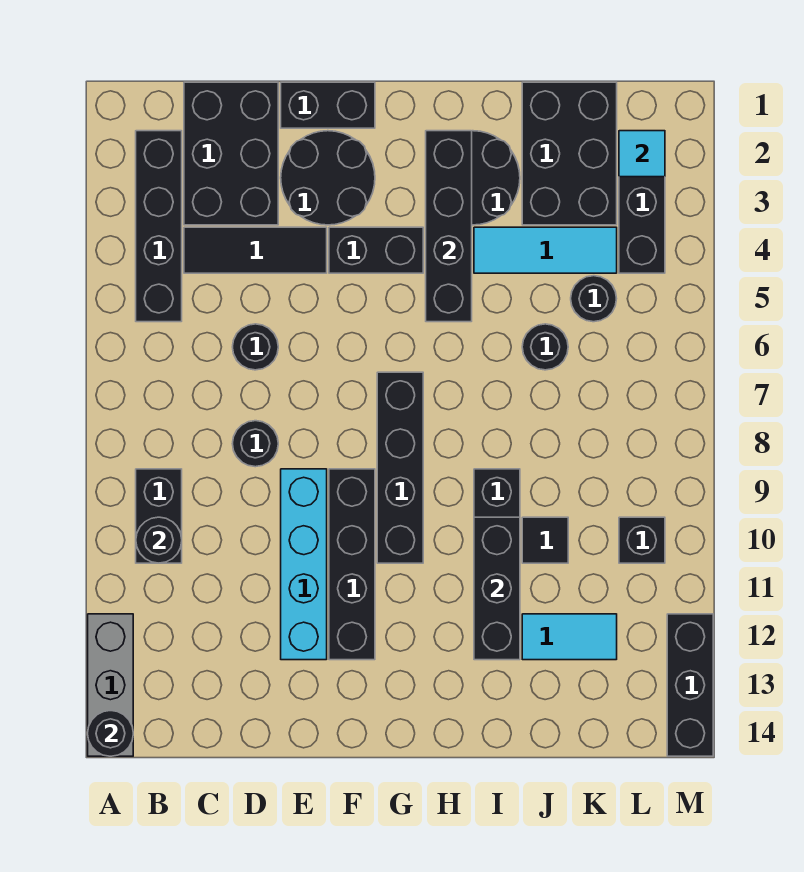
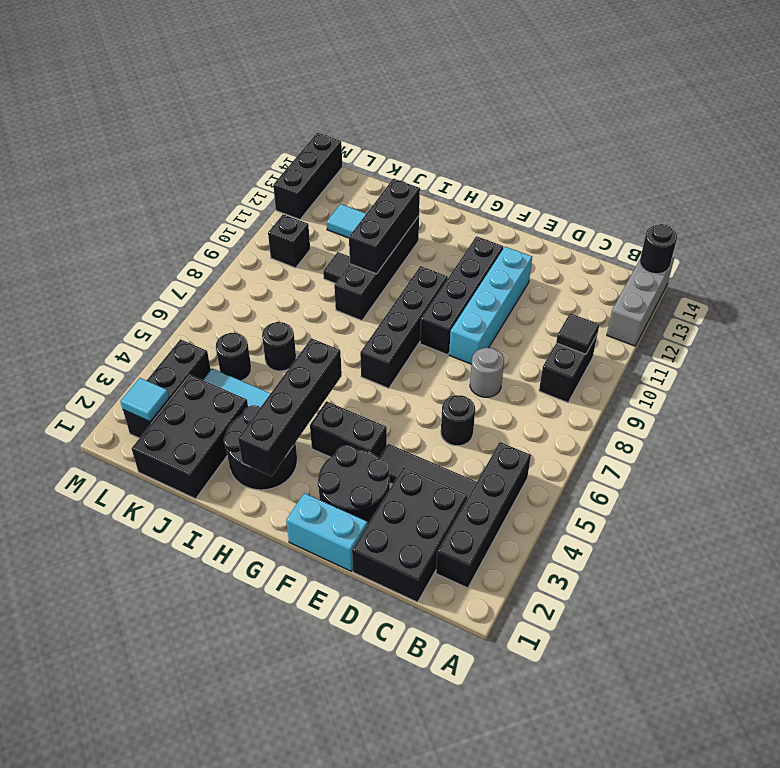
black 1x1 round brick [136,517,182,563] -> black 1x1 tile [556,313,599,354]
black 1x1 round brick [232,421,278,467] -> grey 1x1 round brick [470,348,504,397]
black 1x2 brick [281,82,375,128] -> cyan 1x2 brick [286,493,368,571]

